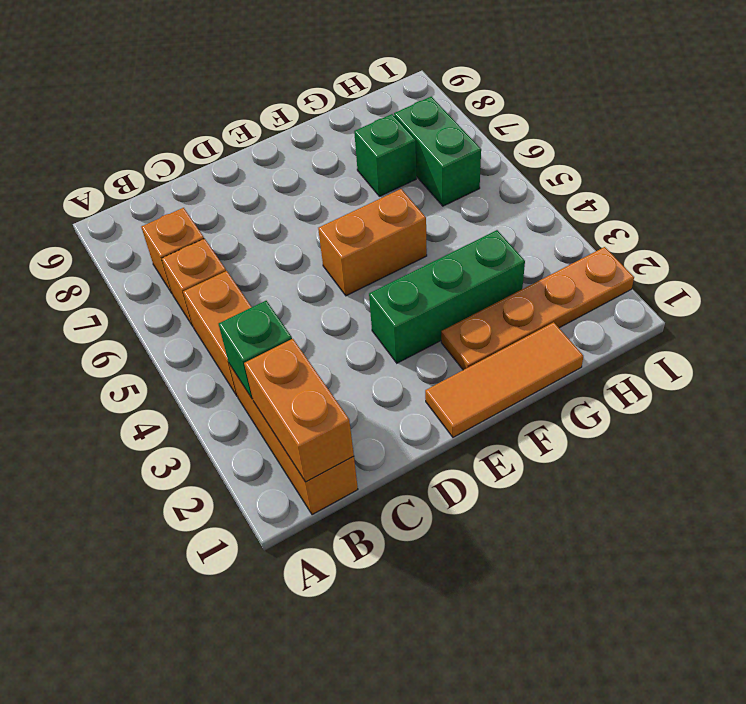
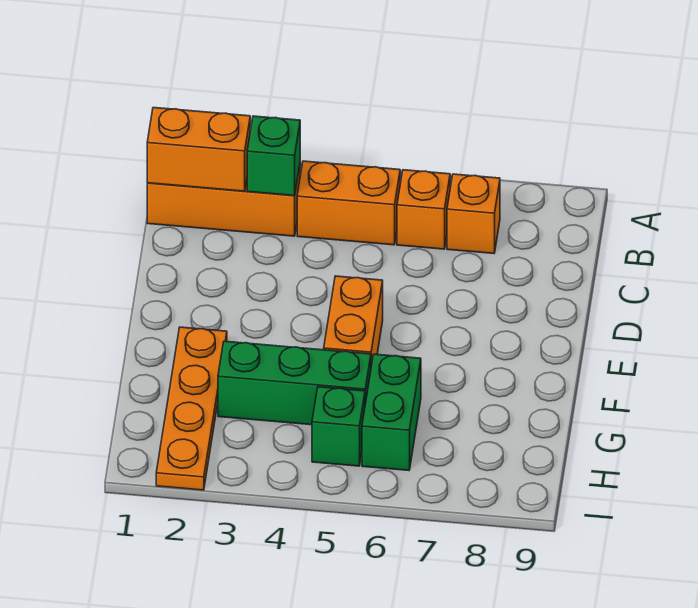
orange 1x3 tile [425,322,583,437] -> none
green 1x3 brick [369,230,525,363] -> green 1x3 brick turned to [218,341,371,425]
green 1x1 brick [354,114,416,196] -> green 1x1 brick moved to [312,387,365,466]
green 1x2 brick [394,97,481,206] -> green 1x2 brick turned to [362,354,421,470]

